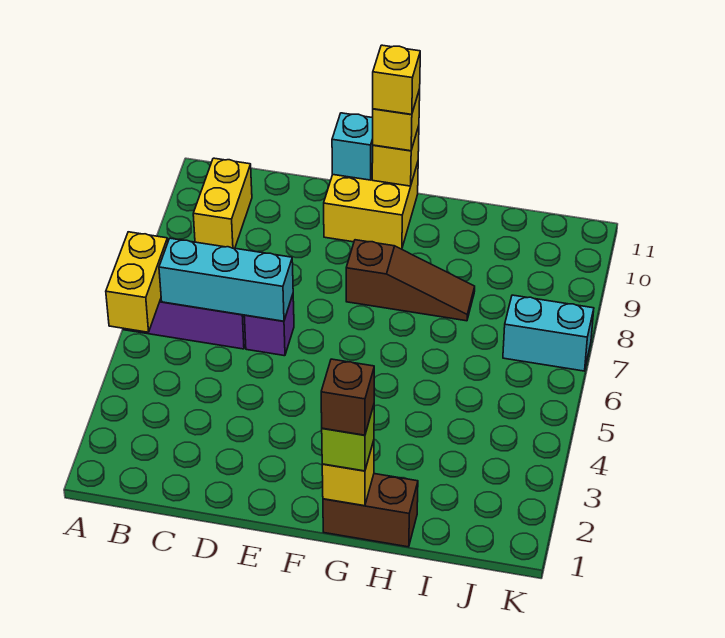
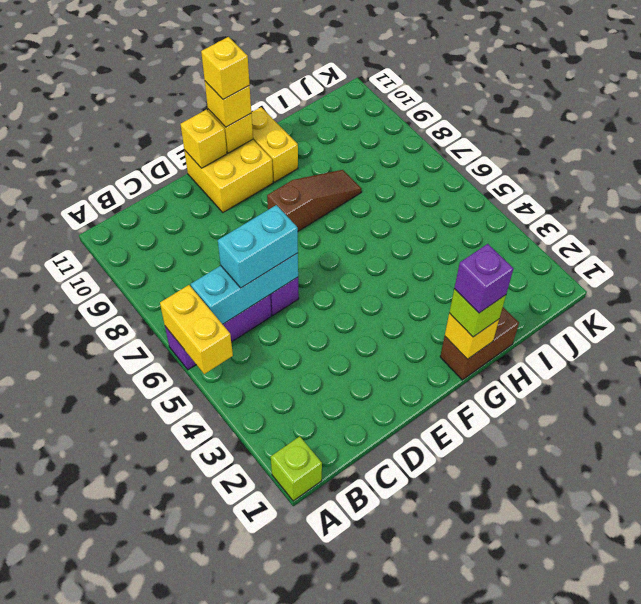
none -> lime 1x1 brick [271,436,322,501]
yellow 1x2 brick [193,158,252,248] -> yellow 1x2 brick moved to [251,107,298,182]
cyan 1x1 brick [332,113,373,180] -> yellow 1x1 brick [181,110,227,168]
brown 1x1 brick [321,359,374,435] -> purple 1x1 brick [454,244,513,313]
cyan 1x2 brick [503,295,594,371] -> cyan 1x2 brick moved to [218,205,298,288]

